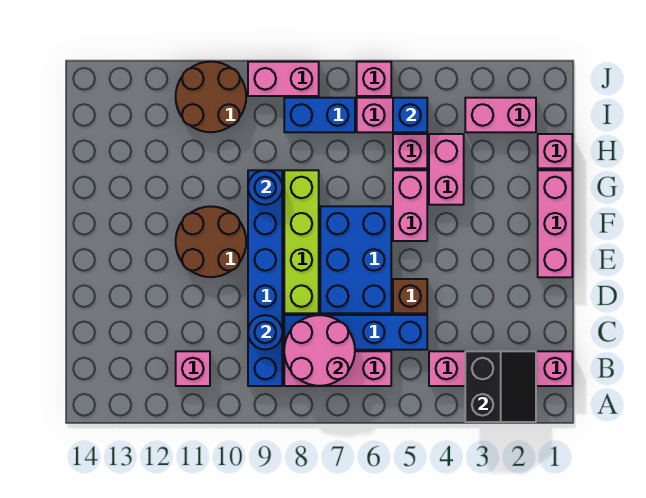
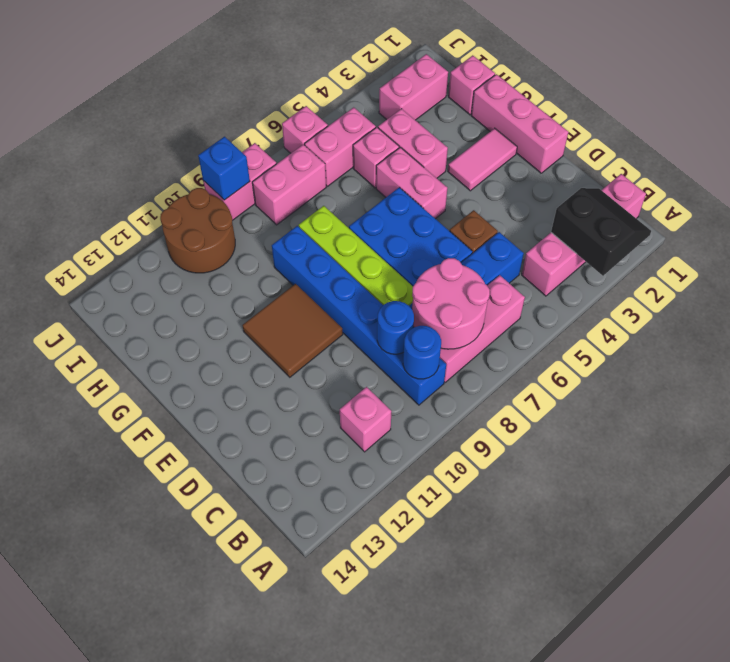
brown 2x2 round brick [176,206,246,277] -> brown 2x2 tile [242,284,343,377]
none -> pink 1x2 tile [448,128,517,191]
blue 1x1 round brick [248,170,282,205] -> blue 1x1 round brick moved to [403,326,441,379]
blue 1x1 brick [393,98,427,132] -> blue 1x1 brick moved to [198,137,250,200]
blue 1x2 brick [284,98,355,132] -> pink 1x2 brick [252,144,326,225]

